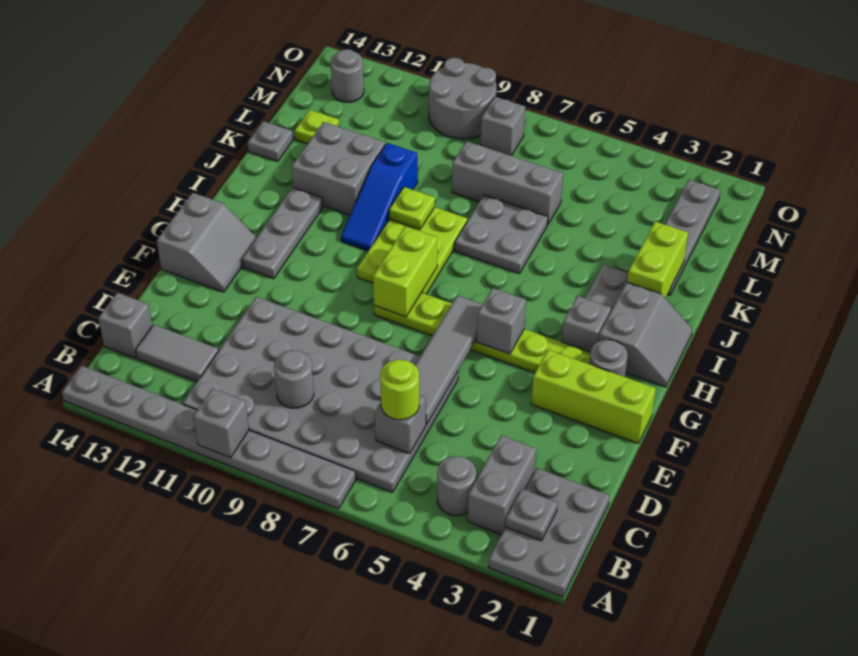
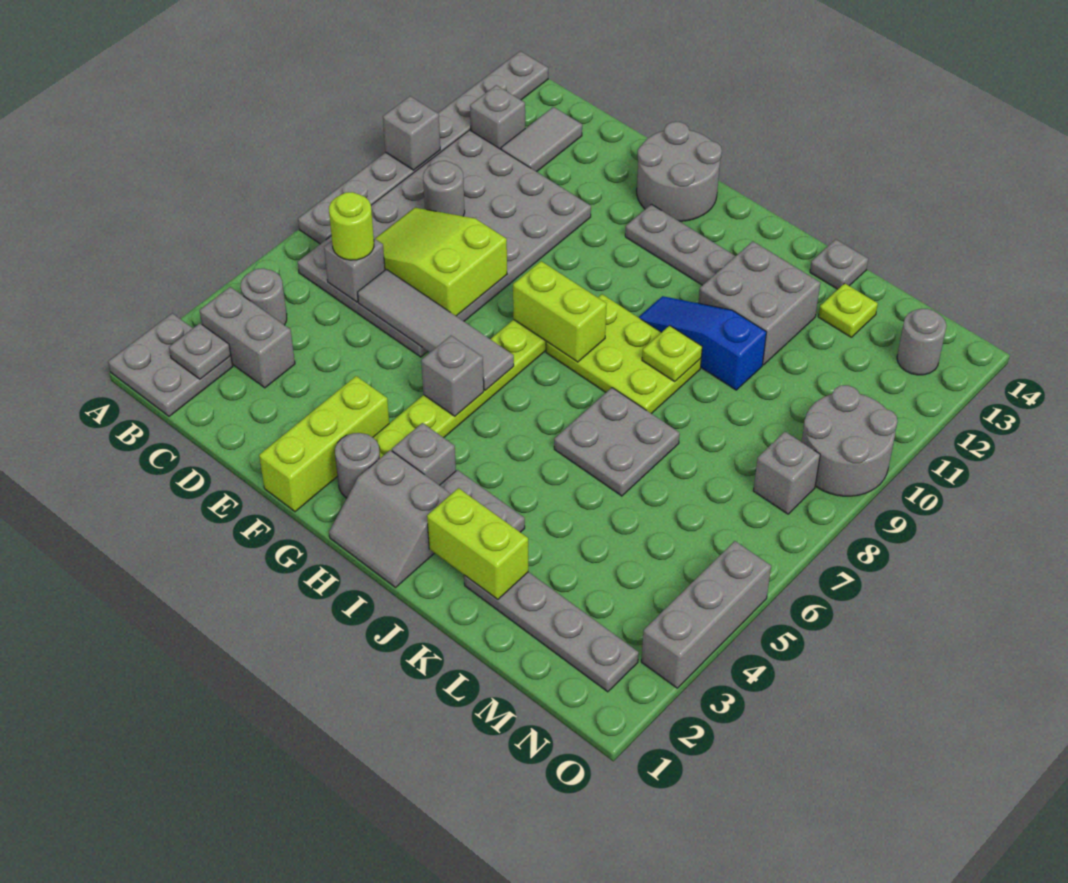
grey 2x3 plate [488,468,610,597] -> grey 2x2 plate [108,313,233,416]
none -> lime 2x3 slope [375,208,507,316]
grey 1x1 brick [98,293,152,358] -> grey 1x1 brick moved to [470,85,525,149]
grey 2x2 slope [157,193,257,292] -> grey 2x2 round brick [637,122,722,221]
grey 1x3 brick [452,141,563,225] -> grey 1x3 brick moved to [641,541,771,688]

